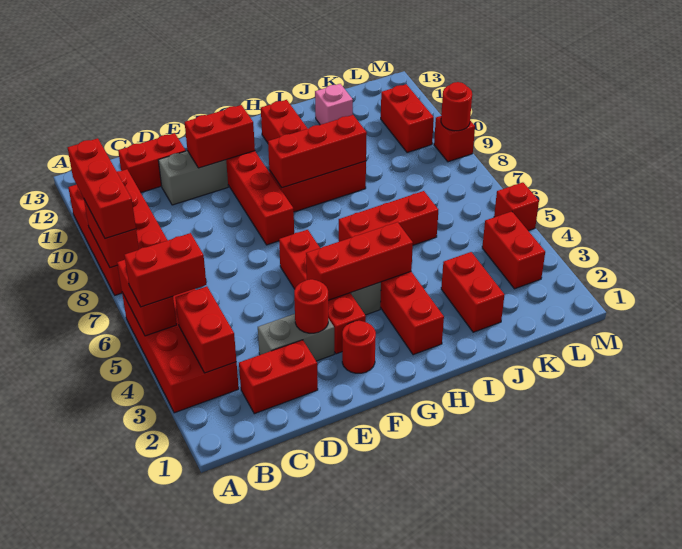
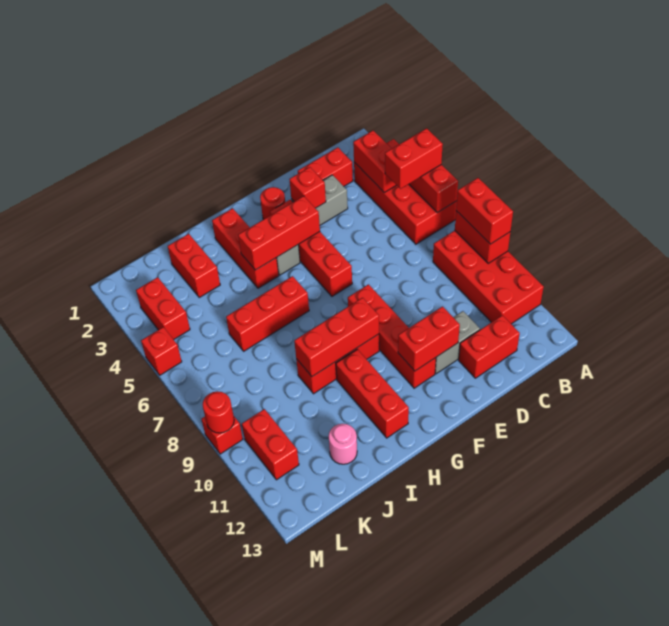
red 1x3 brick [68,138,136,239] -> red 1x2 brick [456,178,513,244]
red 1x1 round brick [294,279,328,333] -> red 1x1 brick [289,167,326,208]
pink 1x1 brick [315,84,353,125] -> pink 1x1 round brick [329,424,357,464]

